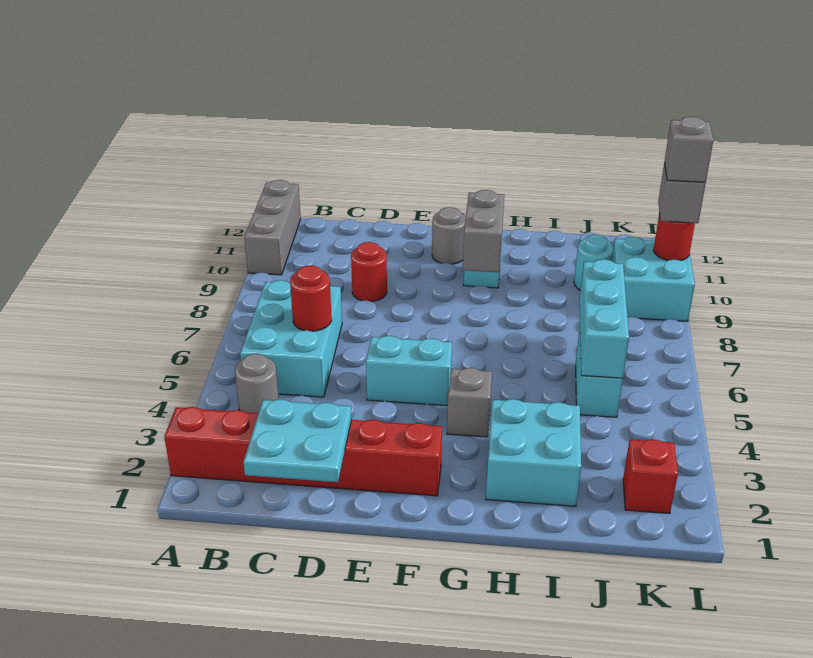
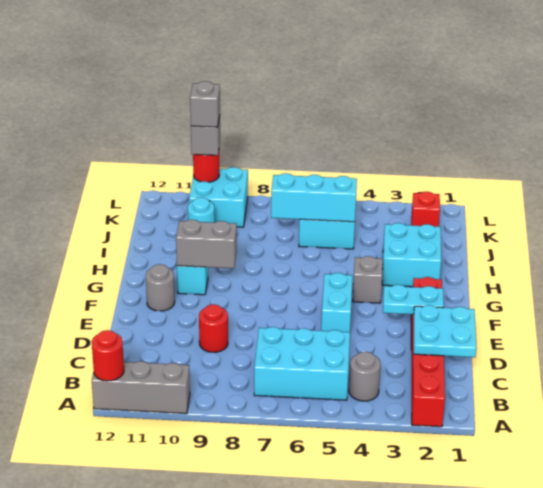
red 1x1 round brick [290,265,332,331] -> red 1x1 round brick moved to [92,330,124,381]
none -> cyan 1x2 plate [383,285,444,314]

